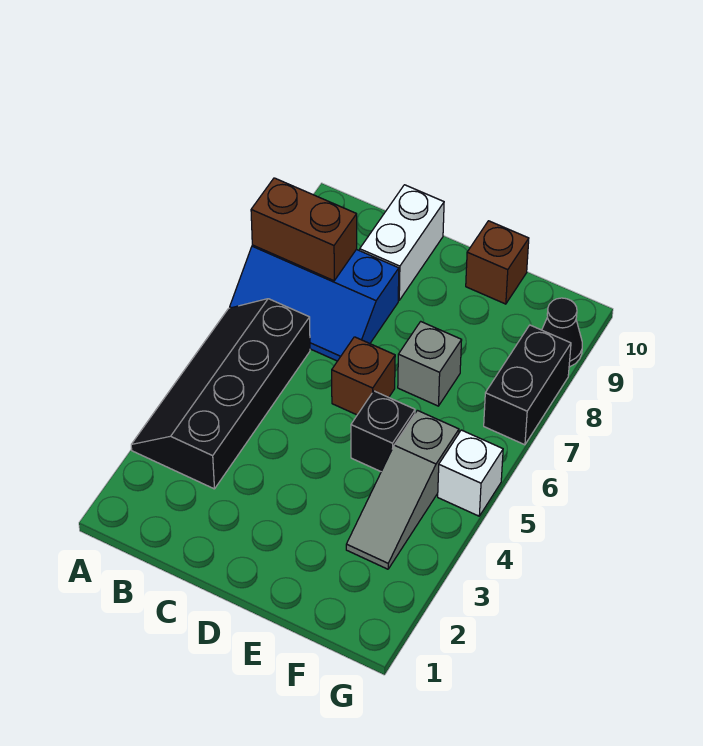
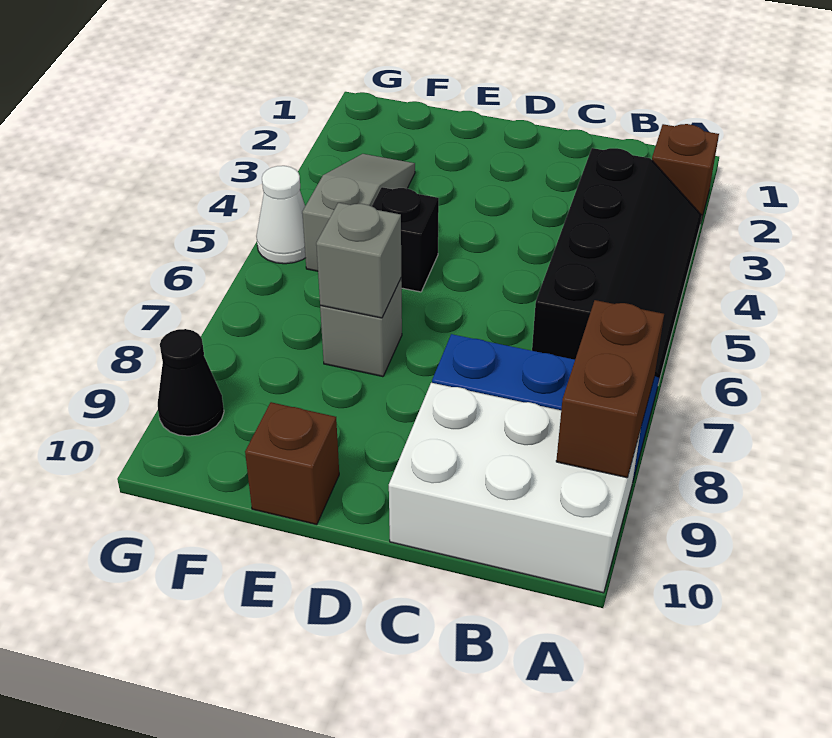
brown 1x2 brick [251,178,357,281] -> brown 1x2 brick turned to [556,300,664,478]
white 1x2 brick [360,185,444,300] -> white 2x3 brick [389,383,641,593]
brown 1x1 brick [332,337,395,415] -> brown 1x1 brick moved to [652,124,719,224]
none -> grey 1x1 brick [316,203,401,318]
white 1x1 brick [438,430,503,516] -> white 1x1 cone [257,166,305,264]
black 1x2 brick [484,325,571,445] -> none

